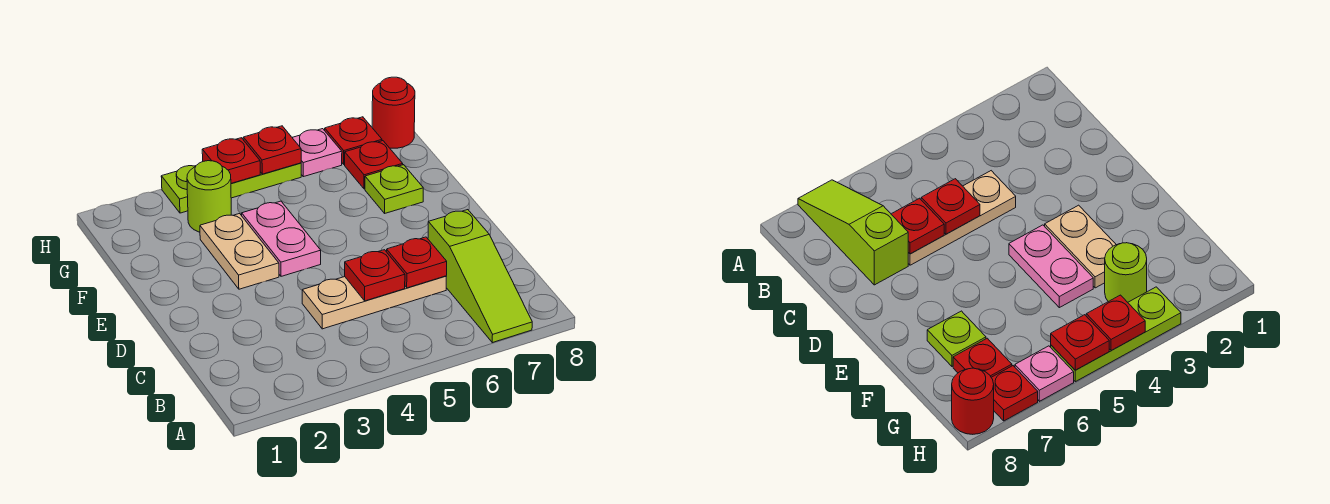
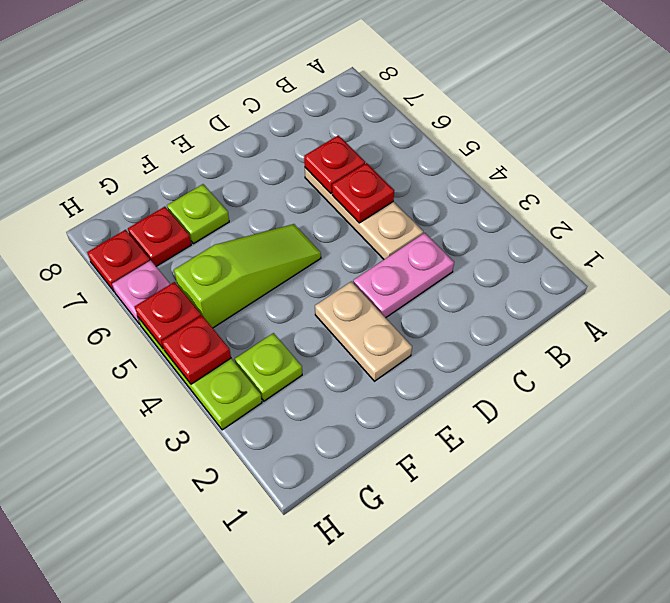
lime 1x3 slope [428,210,532,343] -> lime 1x3 slope moved to [174,224,321,328]
tan 1x2 plate [200,214,279,289] -> tan 1x2 plate turned to [315,281,412,381]
pink 1x2 plate [242,201,321,276] -> pink 1x2 plate moved to [353,233,454,318]
lime 1x1 round brick [187,161,231,232] -> lime 1x1 plate [235,333,302,401]
red 1x1 round brick [372,77,415,148] -> none

